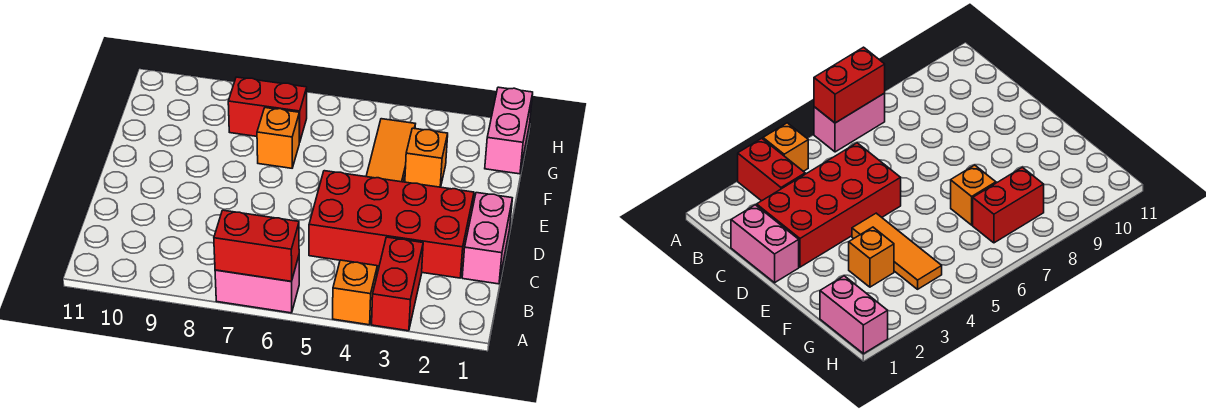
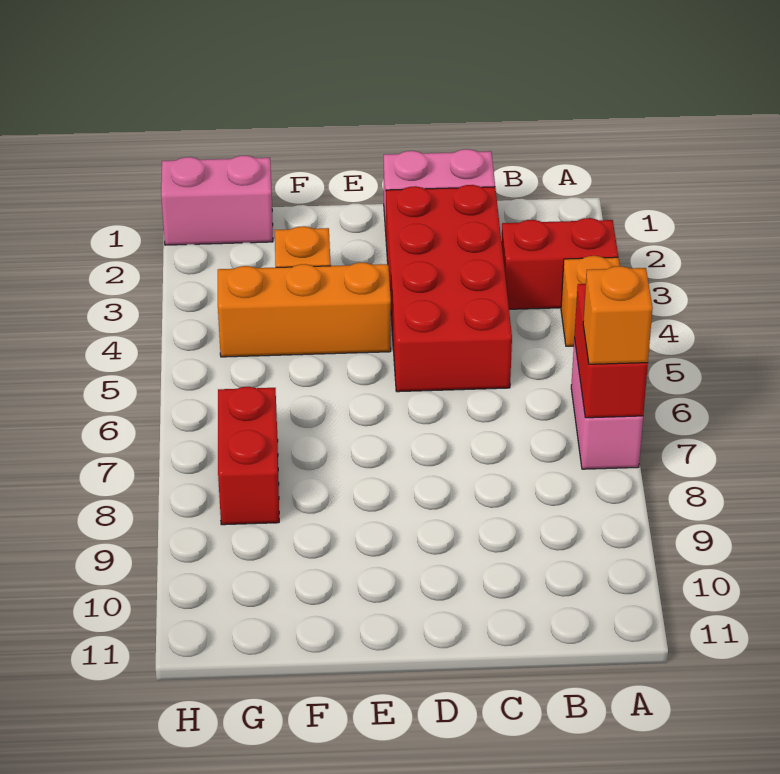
orange 1x3 tile [366,119,415,182] -> orange 1x3 brick [218,263,391,357]
orange 1x1 brick [257,108,300,168] -> orange 1x1 brick moved to [583,266,653,364]

